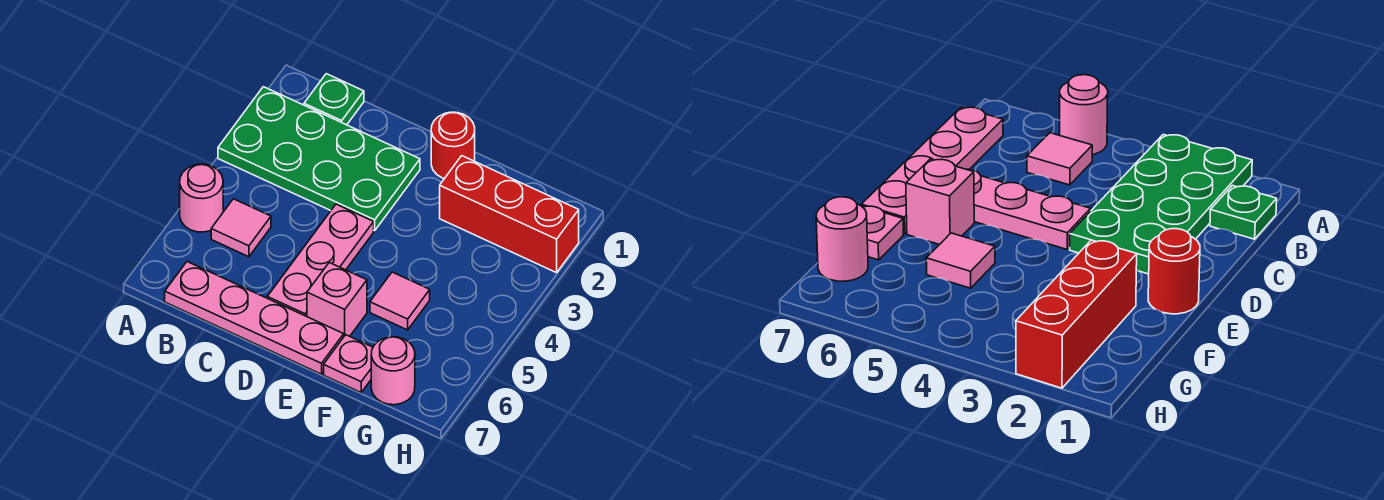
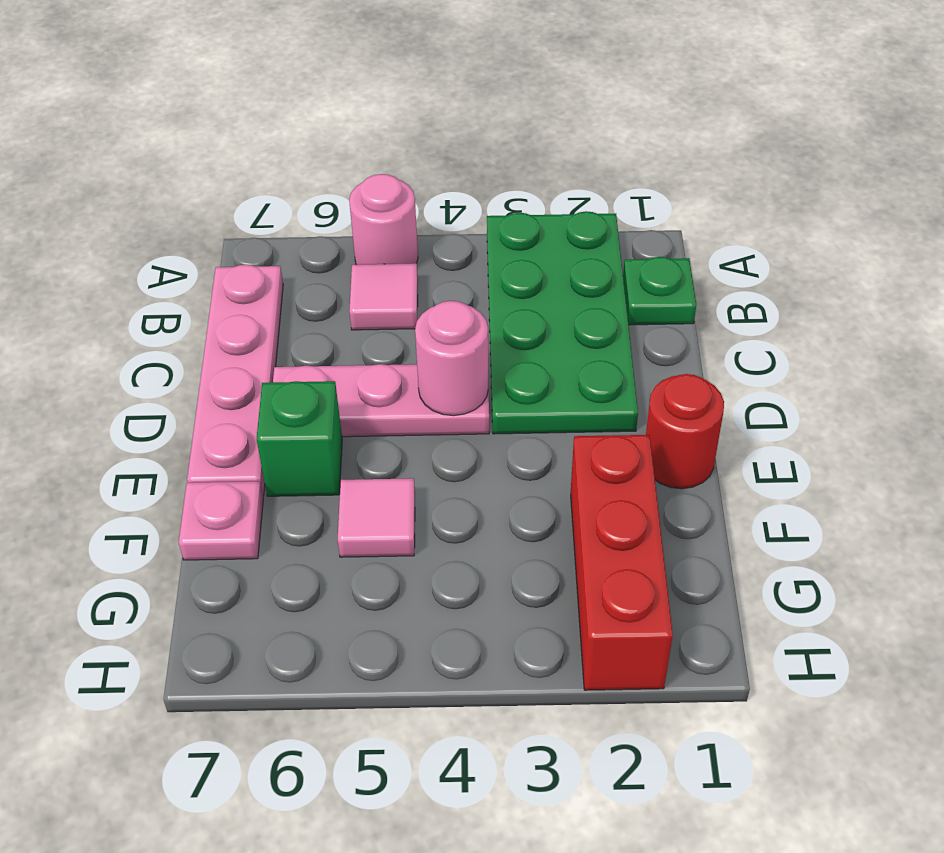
pink 1x1 brick [307,263,367,336] -> green 1x1 brick [257,381,342,496]
pink 1x1 round brick [371,337,415,405] -> pink 1x1 round brick moved to [415,301,488,416]

